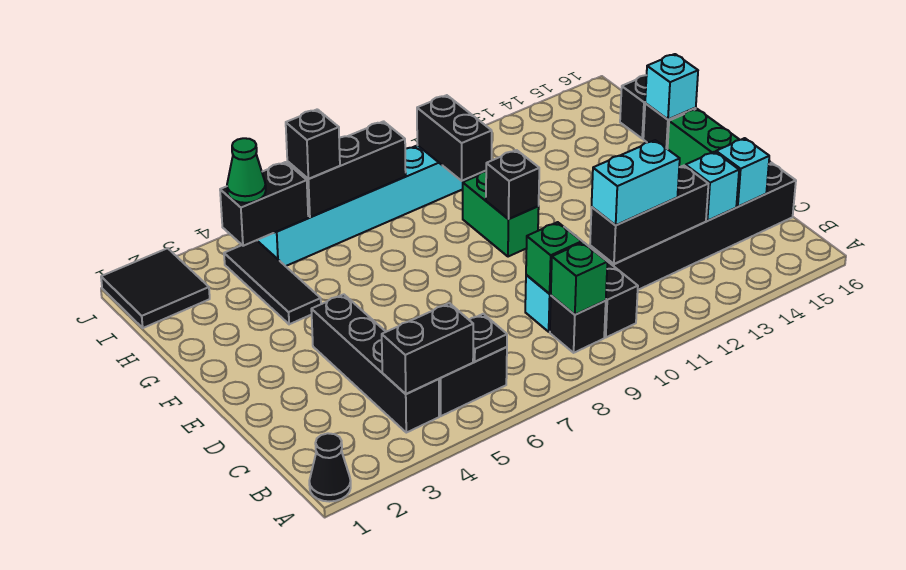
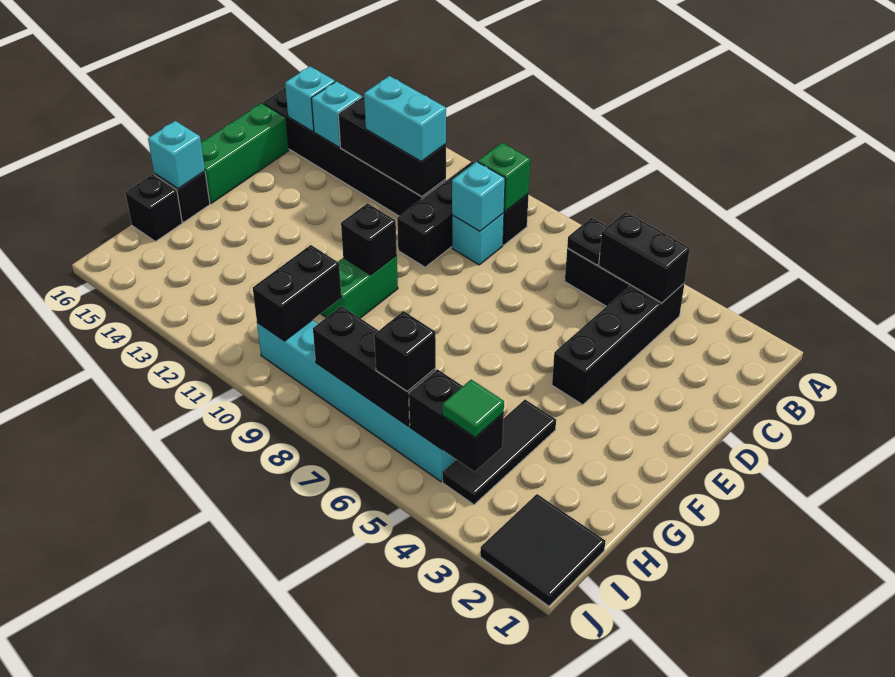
black 1x1 cone [309,433,351,502] -> none
green 1x1 brick [526,222,582,294] -> cyan 1x1 brick [452,162,505,231]
green 1x1 cone [227,138,266,203] -> green 1x1 tile [442,380,504,438]

